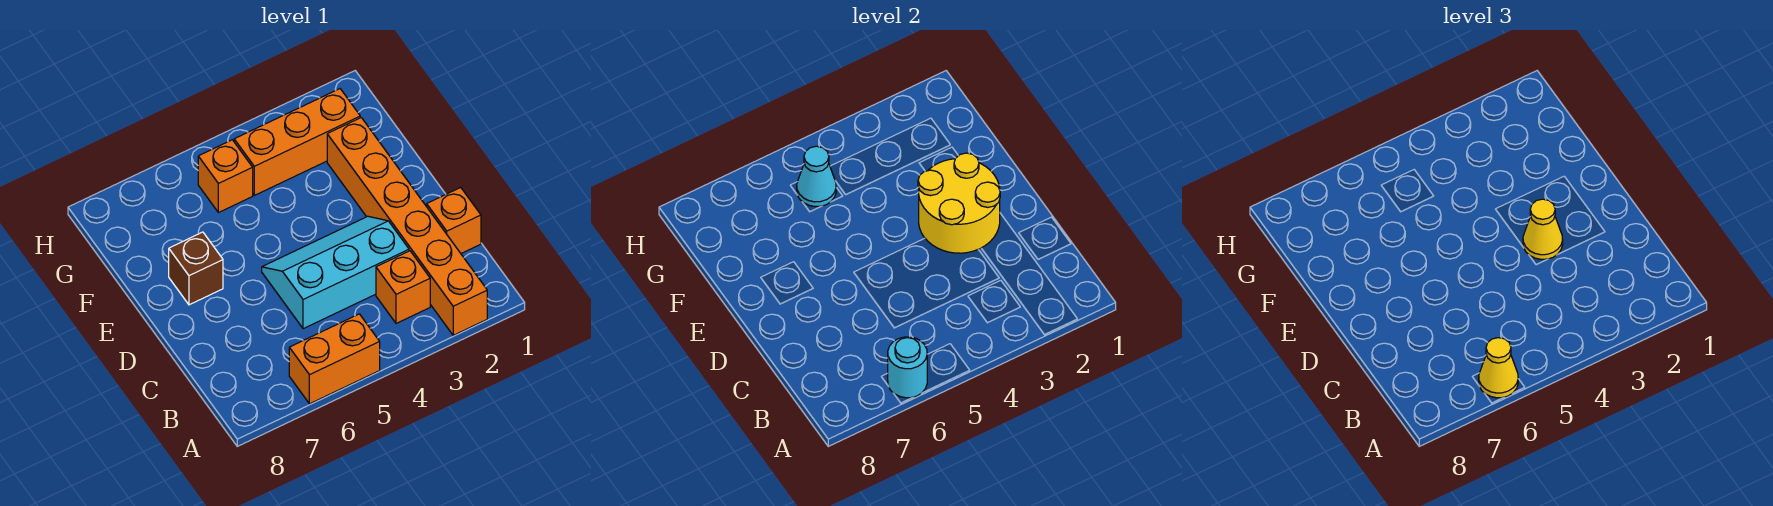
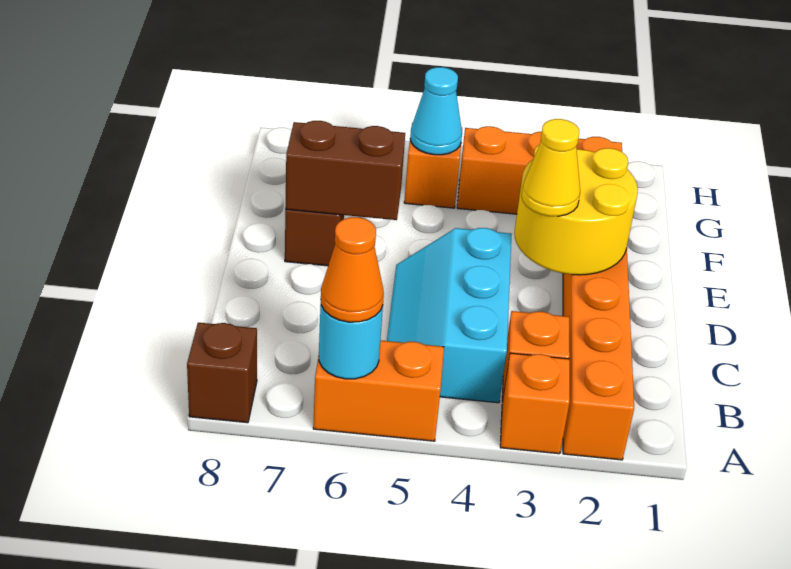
yellow 1x1 cone [1479,338,1518,398] -> orange 1x1 cone [321,217,384,322]
none -> brown 1x1 brick [187,323,257,423]
orange 1x1 brick [427,188,481,253] -> orange 1x1 brick moved to [500,353,570,454]
cyan 2x3 slope [262,216,409,329] -> cyan 2x3 slope turned to [387,228,512,403]
none -> brown 1x2 brick [285,121,405,220]

